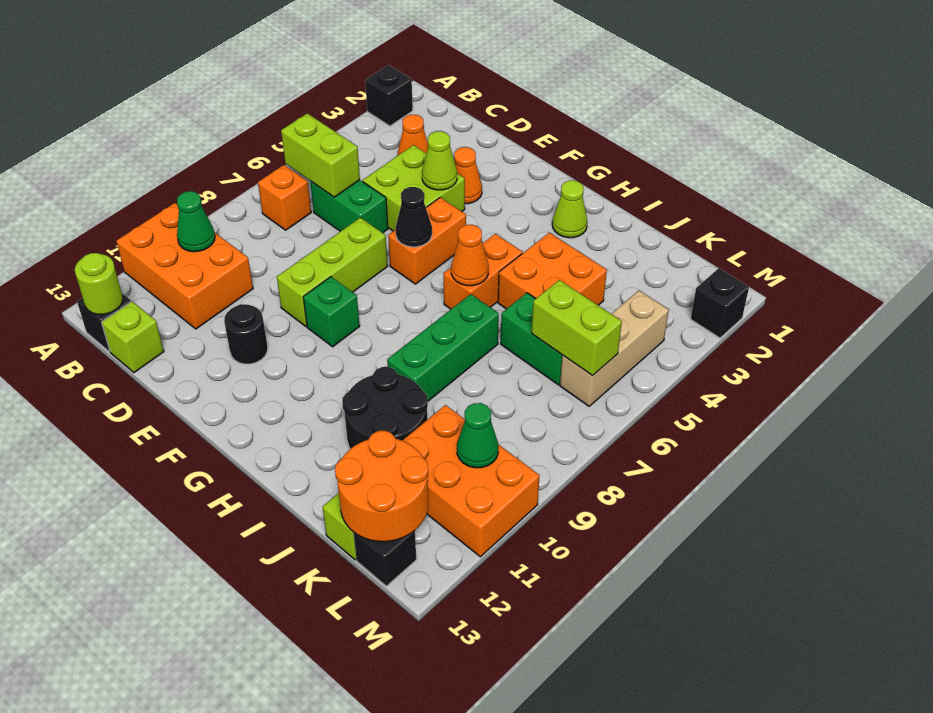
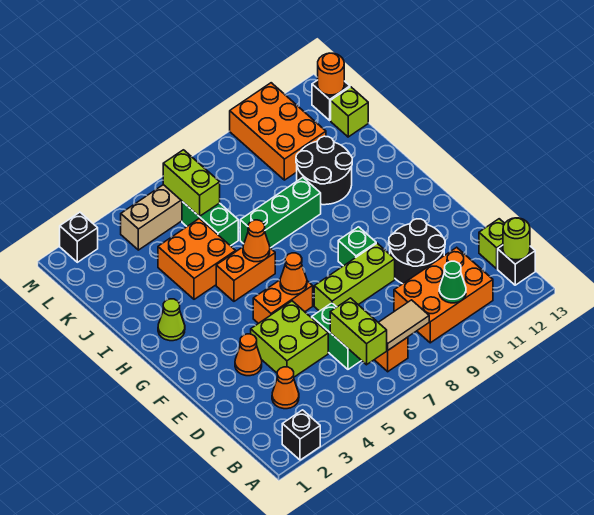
orange 2x3 brick [116,203,253,329] -> orange 2x3 brick turned to [394,247,493,343]
none -> tan 1x2 tile [378,300,429,350]
lime 1x1 cone [422,131,457,190] -> none
black 1x1 round brick [224,304,268,364] -> black 2x2 round brick [389,219,445,284]
black 1x1 cone [396,187,432,247] -> orange 1x1 cone [280,253,307,295]
orange 2x2 round brick [335,431,428,542] -> orange 1x1 round brick [318,53,344,95]
green 1x1 cone [457,403,498,468] -> none

